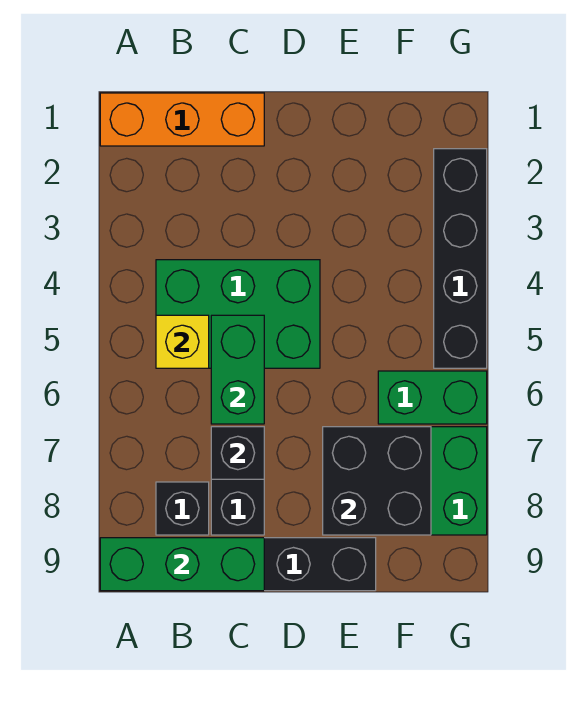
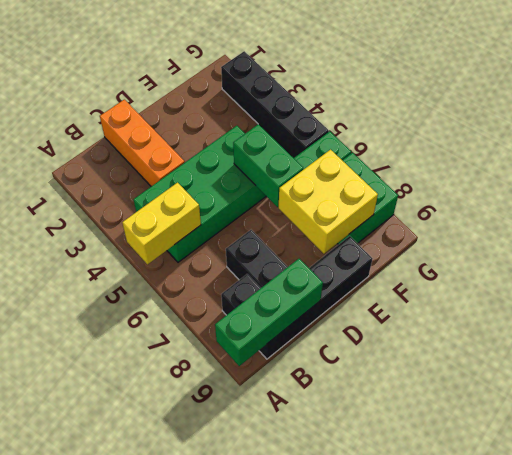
orange 1x3 brick [100,93,264,146] -> orange 1x3 brick turned to [100,99,185,186]
green 2x3 brick [156,260,320,368] -> green 2x4 brick [134,126,266,262]
yellow 1x1 brick [156,315,209,368] -> yellow 1x2 brick [122,183,201,264]
green 1x2 brick [211,315,264,424] -> green 1x2 brick moved to [233,124,303,207]
black 1x1 brick [211,427,264,479] -> none
black 2x2 brick [323,427,431,535] -> yellow 2x2 brick [279,150,378,254]

